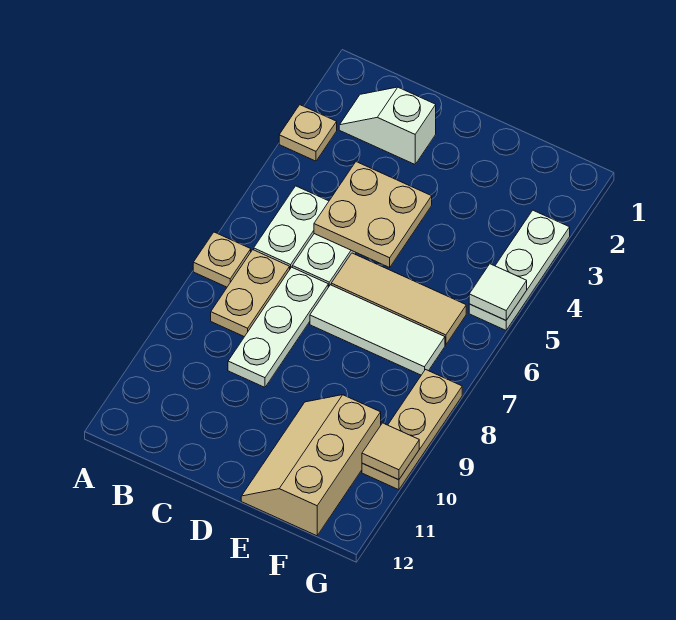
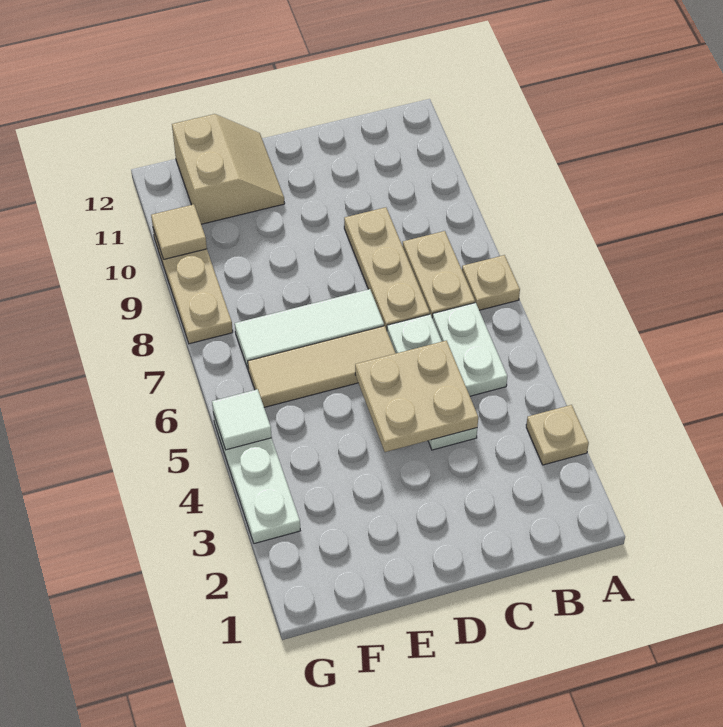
white 1x2 slope [339,87,436,164] -> none
white 1x3 plate [228,267,328,387] -> tan 1x3 plate [344,207,430,330]
tan 2x3 slope [241,395,381,536] -> tan 2x2 slope [172,114,285,224]

